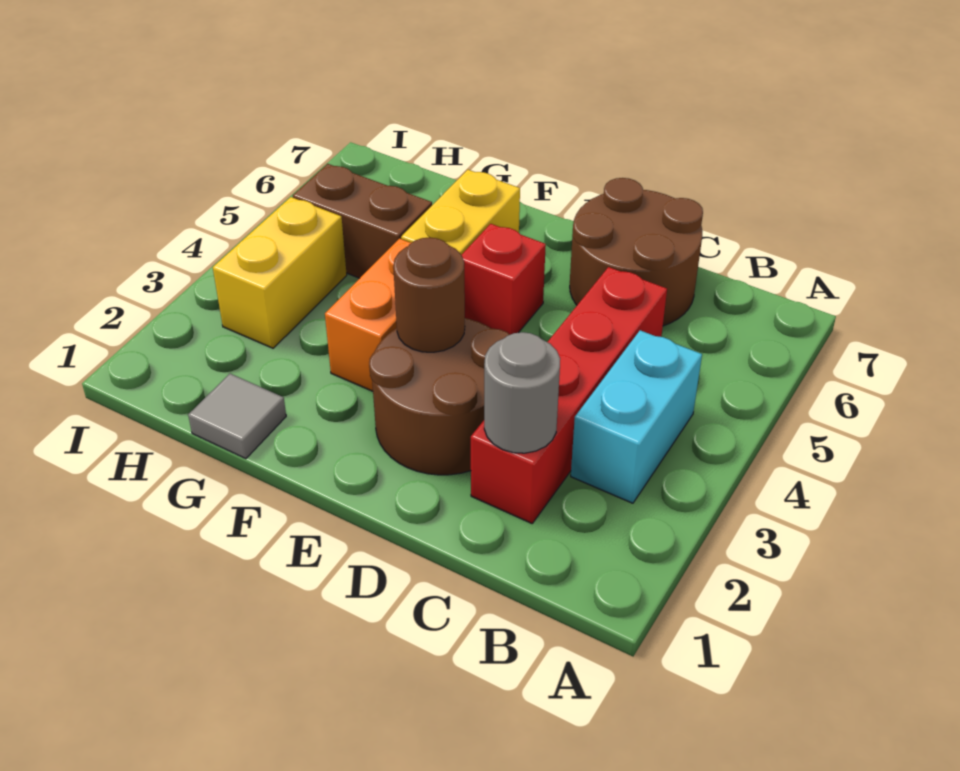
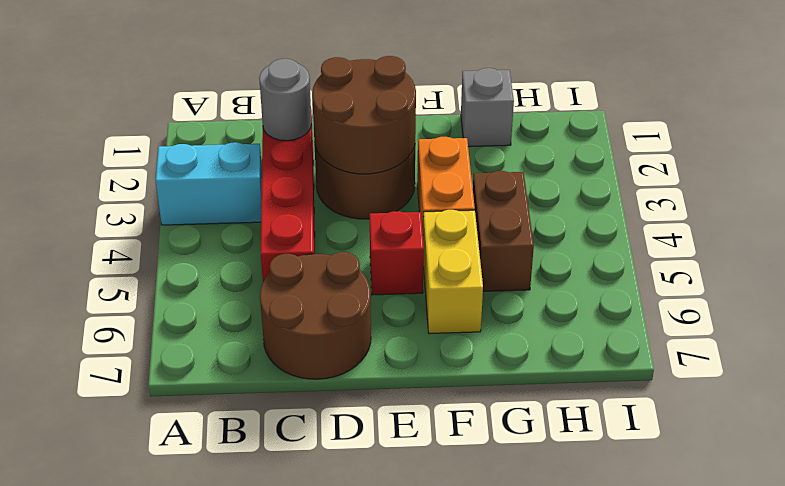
cyan 1x2 brick [571,330,702,503] -> cyan 1x2 brick turned to [156,142,262,225]
brown 1x1 round brick [393,237,465,352] -> brown 2x2 round brick [312,56,416,174]
grey 1x1 tile [188,374,286,459] -> grey 1x1 brick [461,68,514,147]
brown 1x2 brick [293,164,432,278] -> brown 1x2 brick turned to [473,171,534,291]
yellow 1x2 brick [213,197,347,348] -> none

